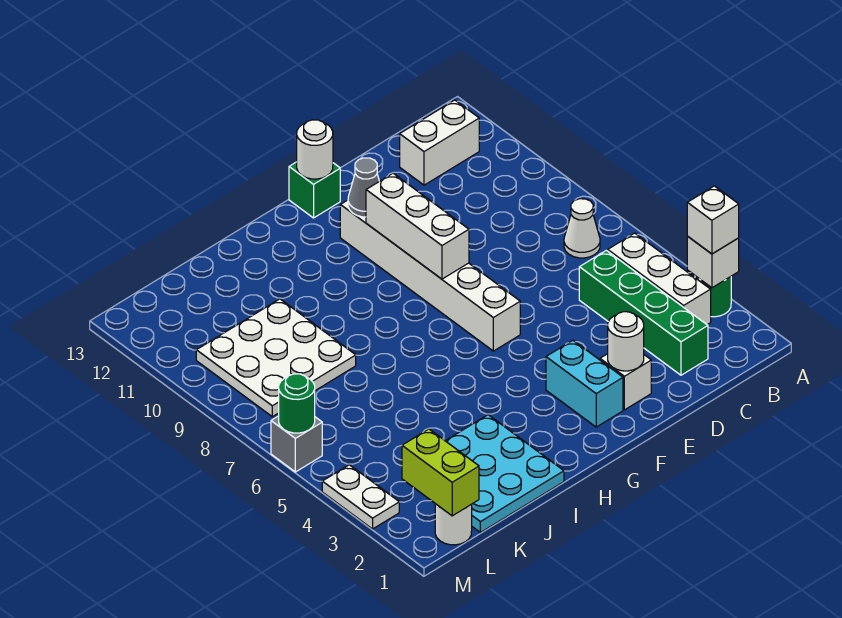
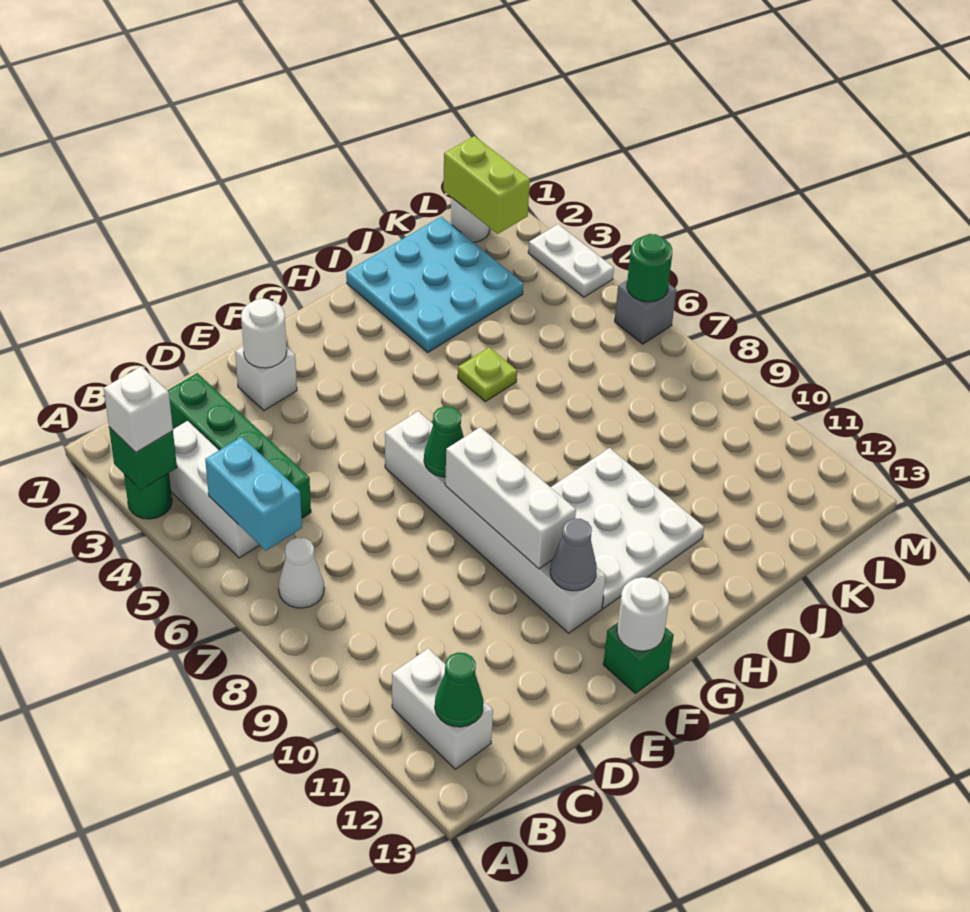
white 1x1 brick [687,237,739,288] -> green 1x1 brick [109,427,177,490]
white 1x2 brick [400,100,479,185] -> white 1x2 brick turned to [392,648,493,769]
none -> green 1x1 cone [435,653,483,727]
cyan 1x2 brick [546,340,623,427] -> cyan 1x2 brick moved to [205,437,302,551]
none -> green 1x1 cone [424,406,464,477]
none -> lime 1x1 plate [458,347,517,402]
white 3x3 plate [196,299,356,417] -> white 3x3 plate moved to [551,448,704,609]

